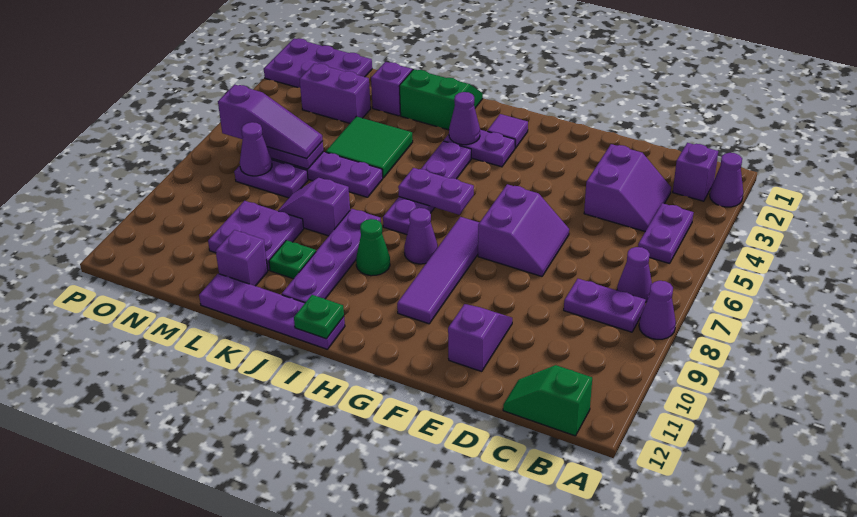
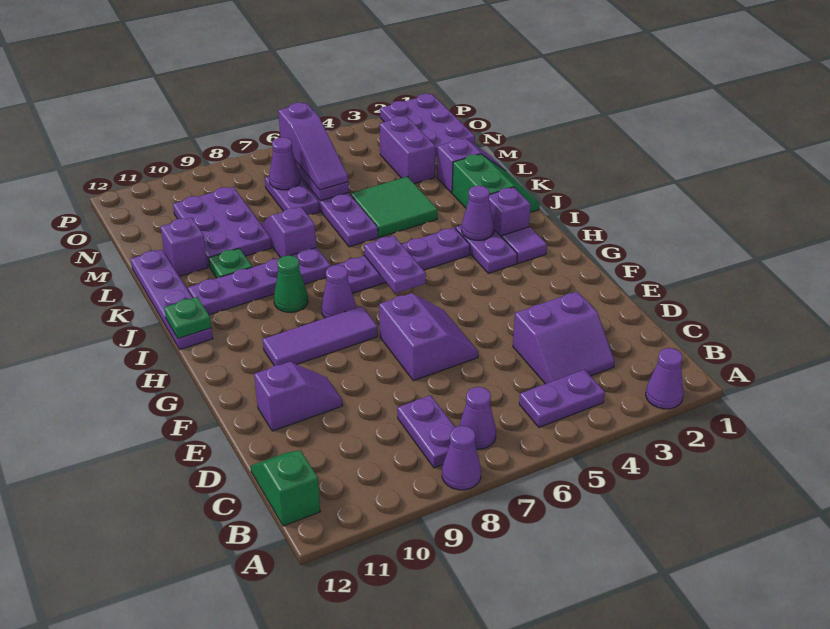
purple 1x1 brick [673,143,718,201] -> purple 1x1 brick moved to [489,187,530,237]
purple 2x2 slope [478,184,569,276] -> purple 2x2 slope turned to [379,293,478,381]
purple 1x4 tile [397,217,480,324] -> purple 1x3 tile [263,306,378,366]
purple 2x2 plate [208,201,304,270] -> purple 2x3 plate [173,187,272,267]

